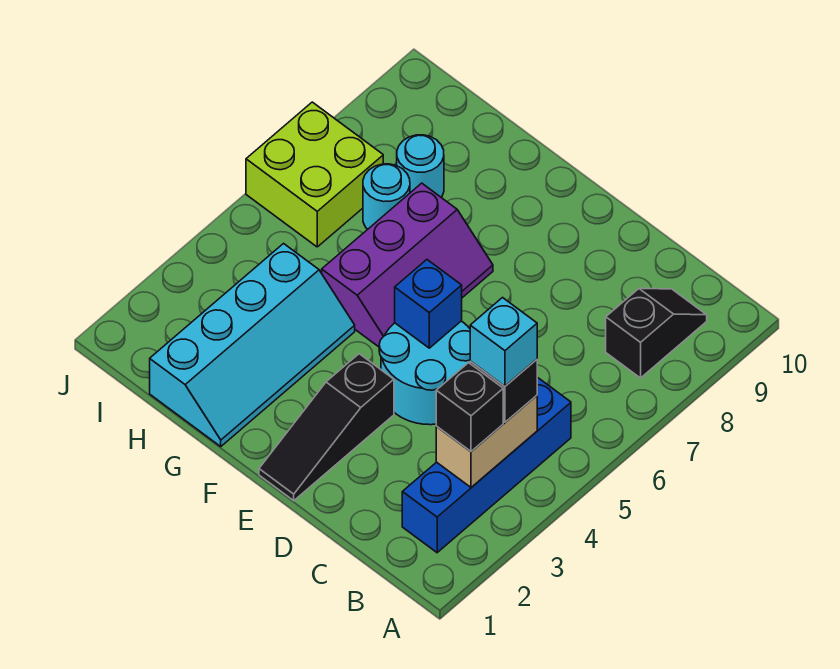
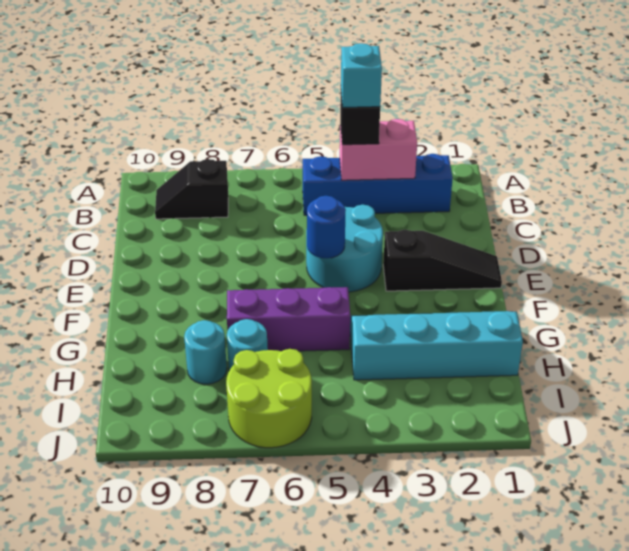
tan 1x2 brick [436,395,537,487] -> pink 1x2 brick [340,119,417,180]
black 1x1 brick [436,363,503,451] -> none
blue 1x1 brick [395,260,462,348] -> blue 1x1 round brick [307,196,346,258]
lime 2x2 brick [246,102,383,247] -> lime 2x2 round brick [226,349,312,448]

